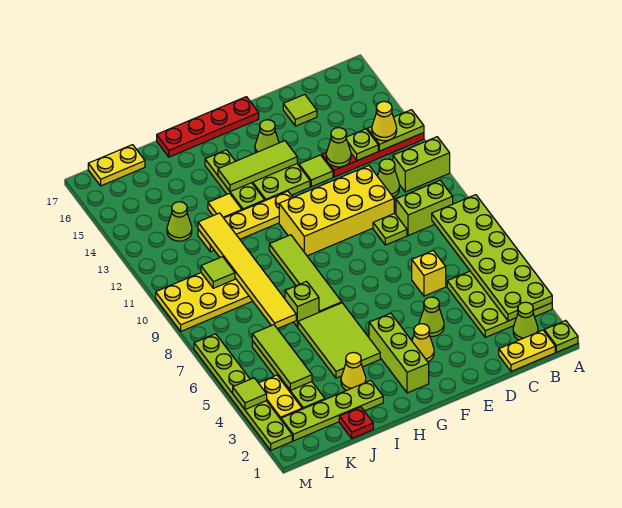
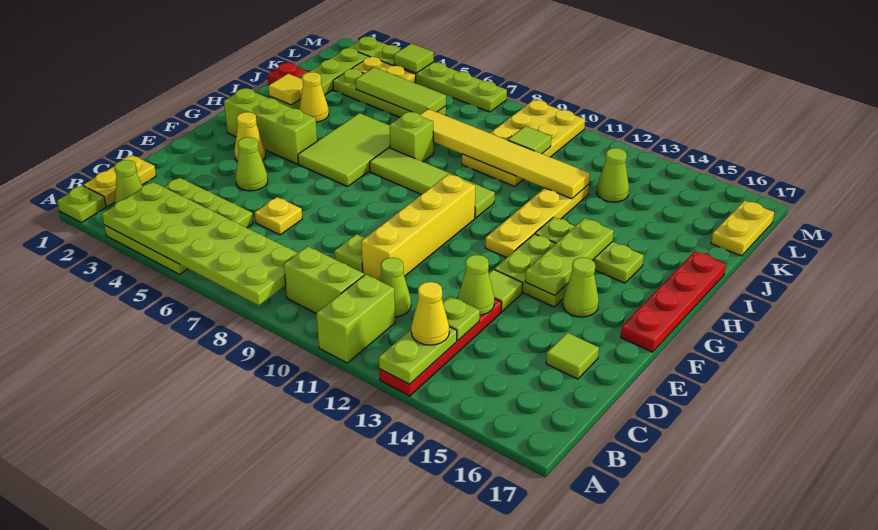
lime 1x2 brick [396,180,453,236] -> lime 1x2 brick turned to [284,246,364,313]
yellow 1x1 brick [412,251,446,296] -> yellow 1x1 plate [255,197,302,235]
yellow 2x4 brick [279,166,394,256] -> yellow 1x4 brick [361,174,475,281]
lime 1x3 tile [218,141,297,192] -> lime 1x3 plate [525,218,614,296]
lime 2x3 tile [298,303,380,378] -> lime 2x3 tile turned to [298,113,390,187]
yellow 1x1 tile [208,193,242,218] -> yellow 1x1 tile moved to [268,74,303,105]

